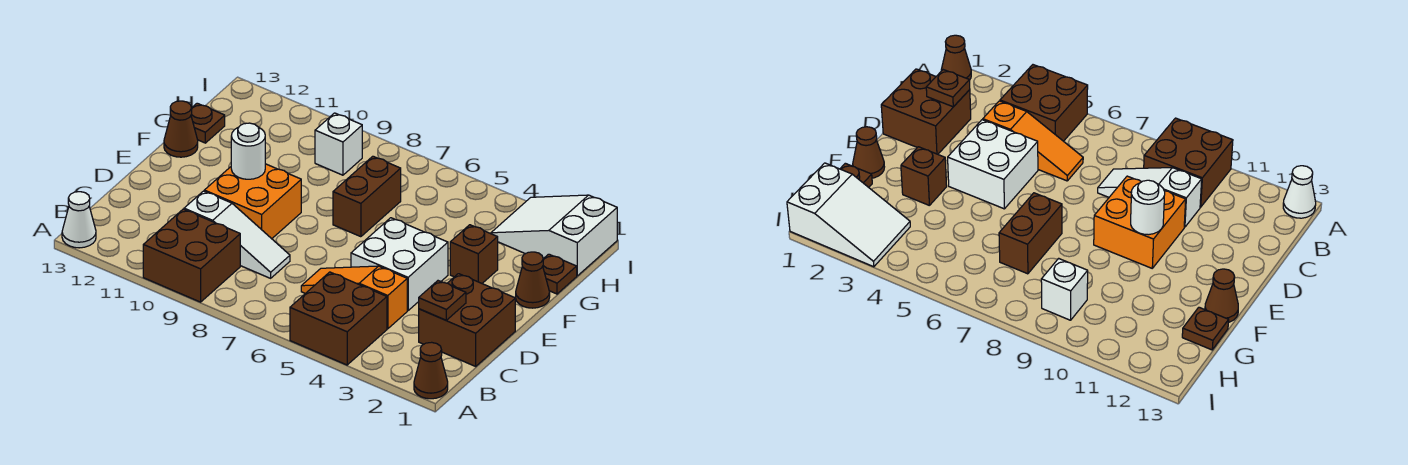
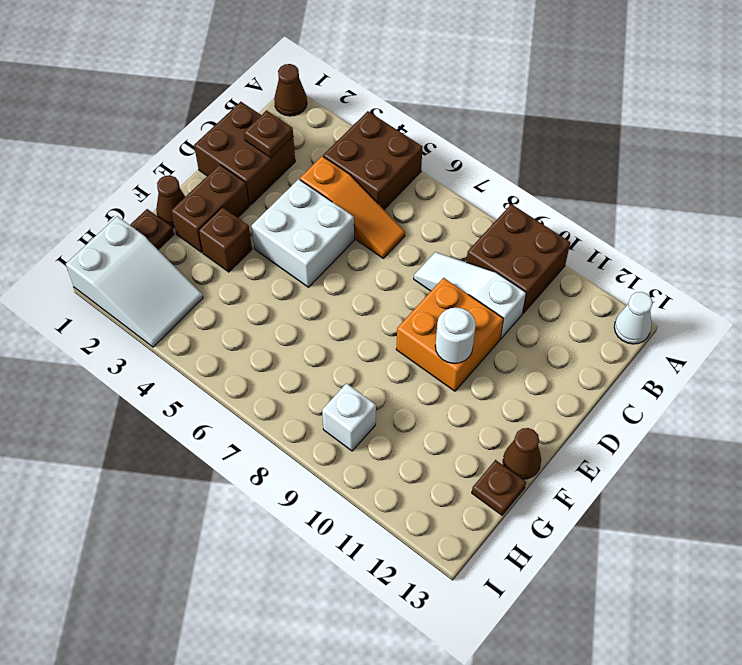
brown 1x2 brick [333,156,401,237] -> brown 1x2 brick moved to [171,165,249,252]

